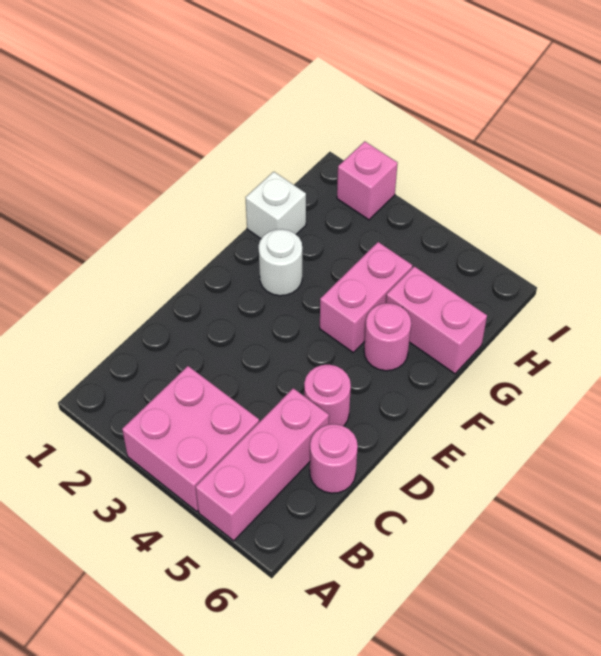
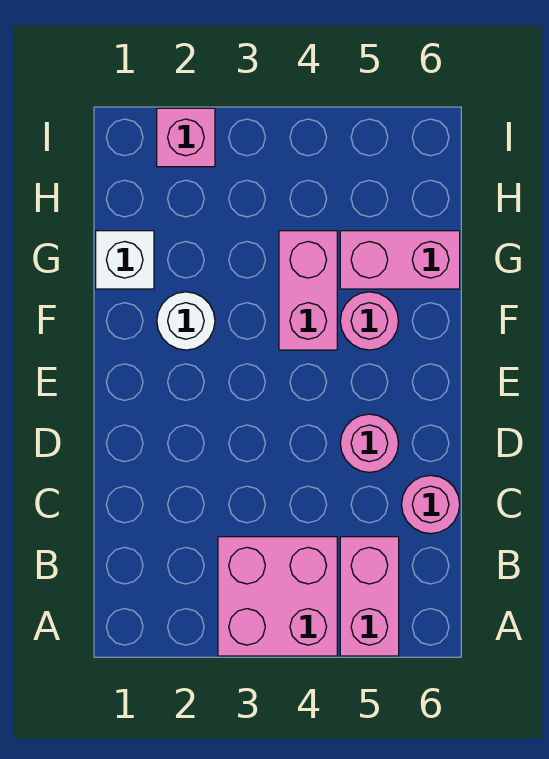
pink 1x3 brick [196,388,329,541] -> pink 1x2 brick [340,537,399,656]

